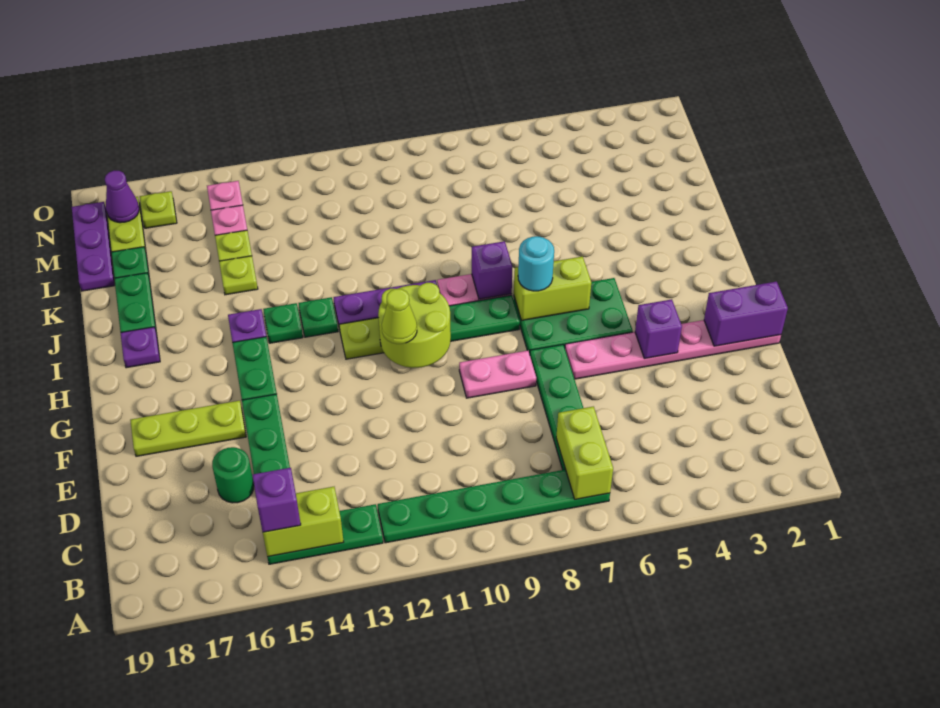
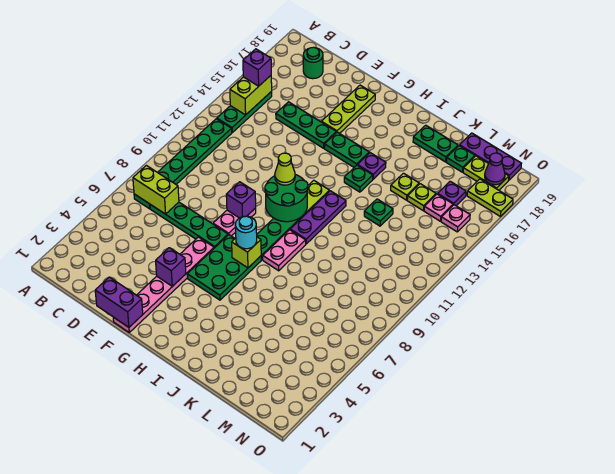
green 1x1 round brick [212,447,254,503] -> green 1x1 round brick moved to [303,47,323,79]
purple 1x2 brick [704,282,788,346] -> purple 1x2 brick turned to [95,277,143,327]
lime 2x2 round brick [378,283,451,368] -> green 2x2 round brick [265,175,308,222]
lime 1x2 brick [514,257,591,321] -> lime 1x1 brick [232,237,261,268]
purple 1x1 brick [472,241,512,299] -> purple 1x1 brick moved to [226,182,256,218]
green 1x1 plate [299,297,338,337] -> green 1x1 plate moved to [364,199,393,226]
purple 1x1 plate [121,327,160,368] -> purple 1x1 plate moved to [438,181,466,206]
lime 1x1 plate [140,191,177,228] -> lime 1x2 plate [467,179,513,217]

